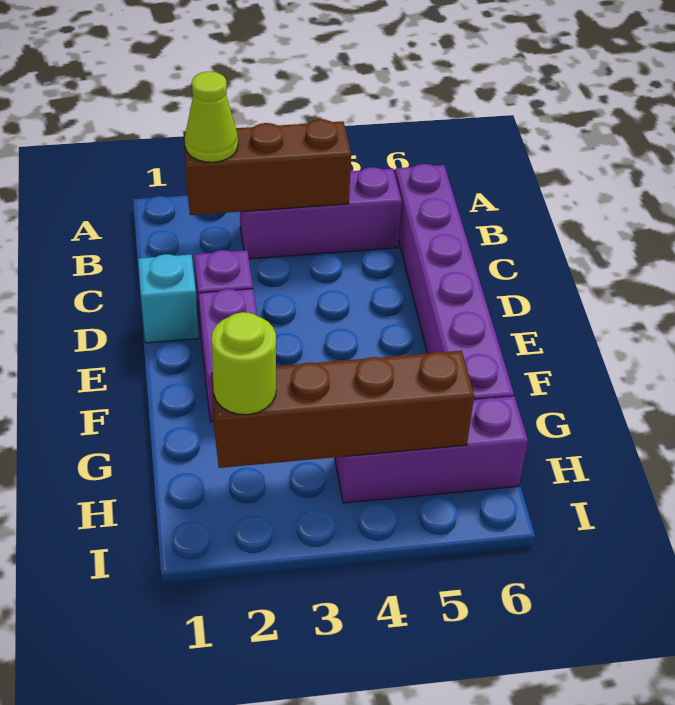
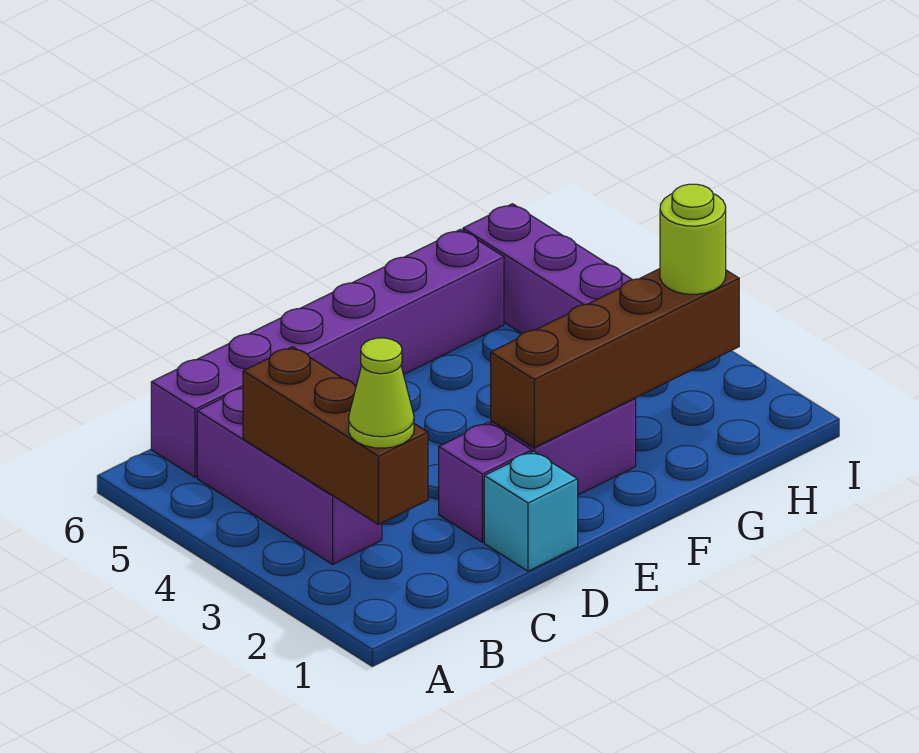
brown 1x4 brick [211,351,474,468] -> brown 1x4 brick turned to [491,269,739,448]

